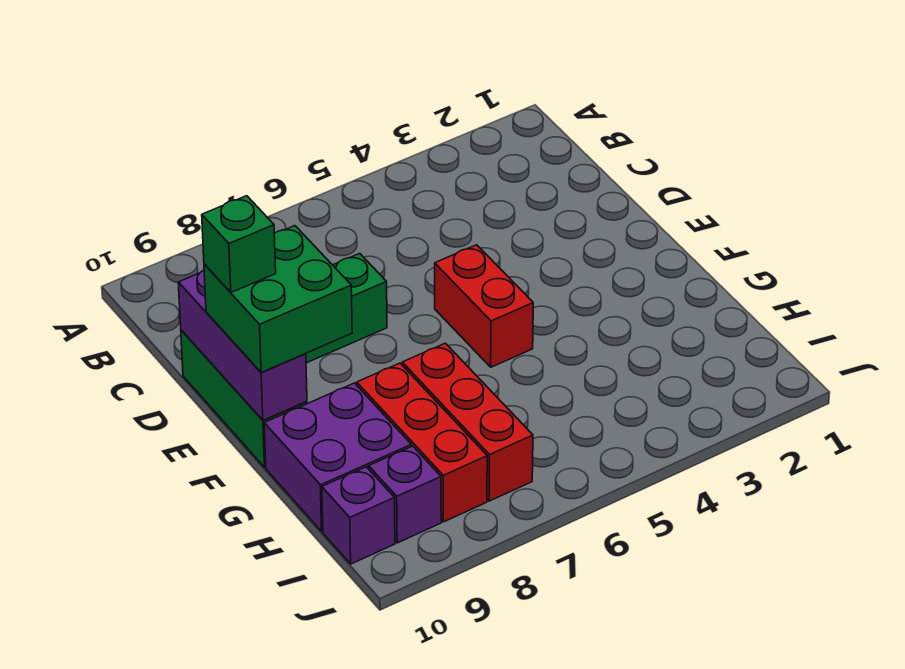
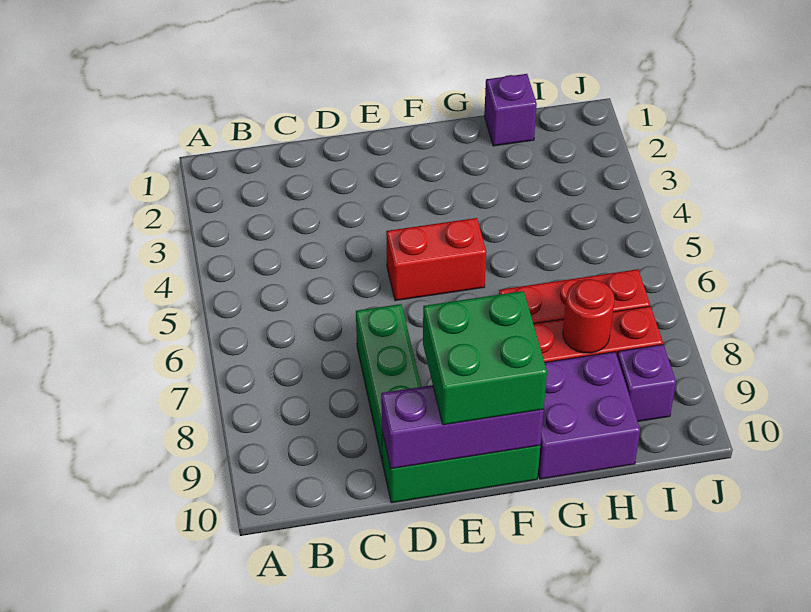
green 1x1 brick [202,196,276,292] -> none
none -> red 1x1 round brick [563,279,614,353]
purple 1x1 brick [322,467,395,564] -> purple 1x1 brick moved to [484,74,537,146]

